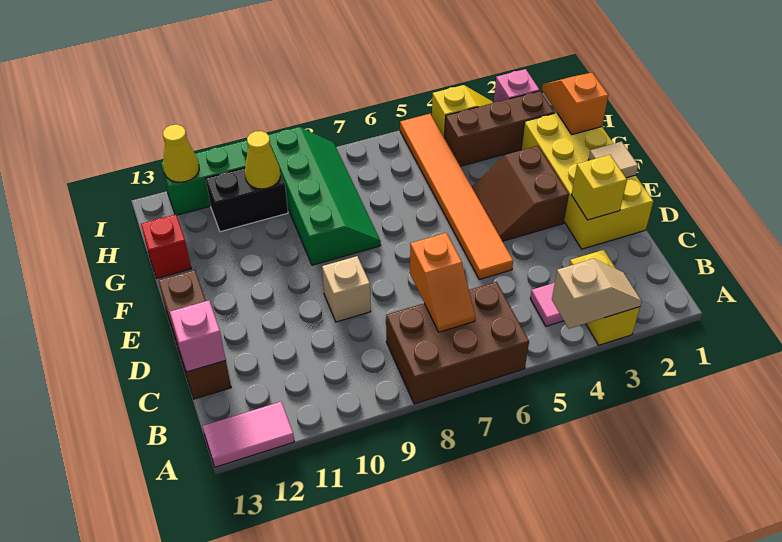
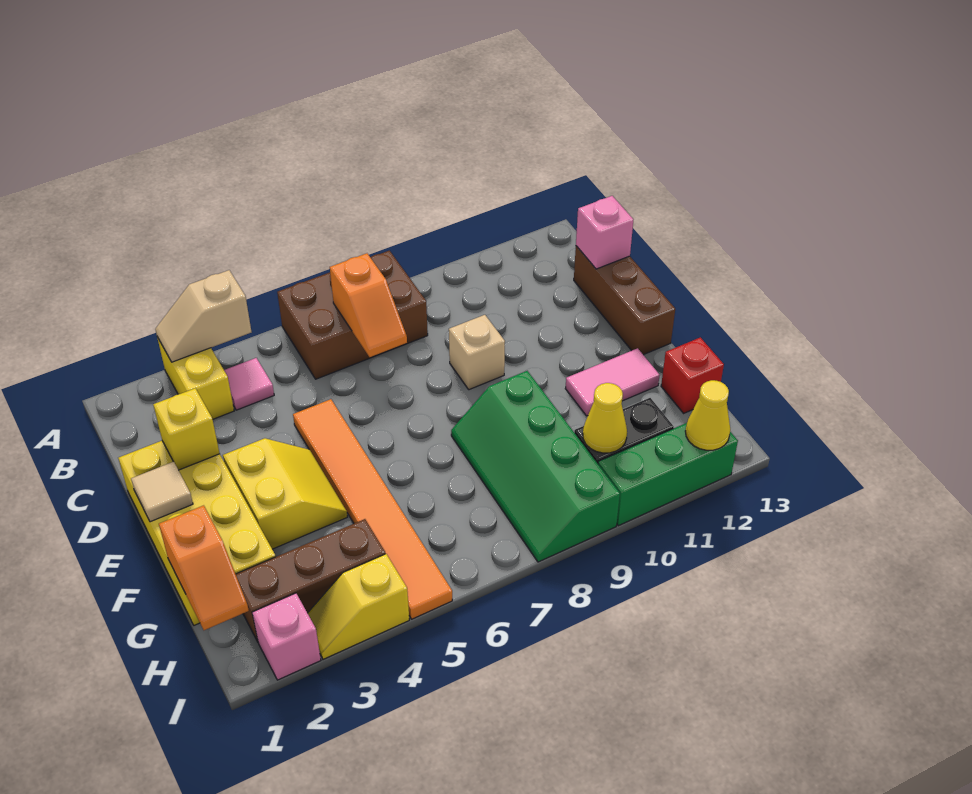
pink 1x2 tile [202,402,294,467] -> pink 1x2 tile moved to [565,348,660,416]
orange 1x2 slope [410,233,475,332] -> orange 1x2 slope turned to [330,253,407,357]
brown 2x2 slope [472,146,569,241] -> yellow 2x2 slope [223,438,347,549]

